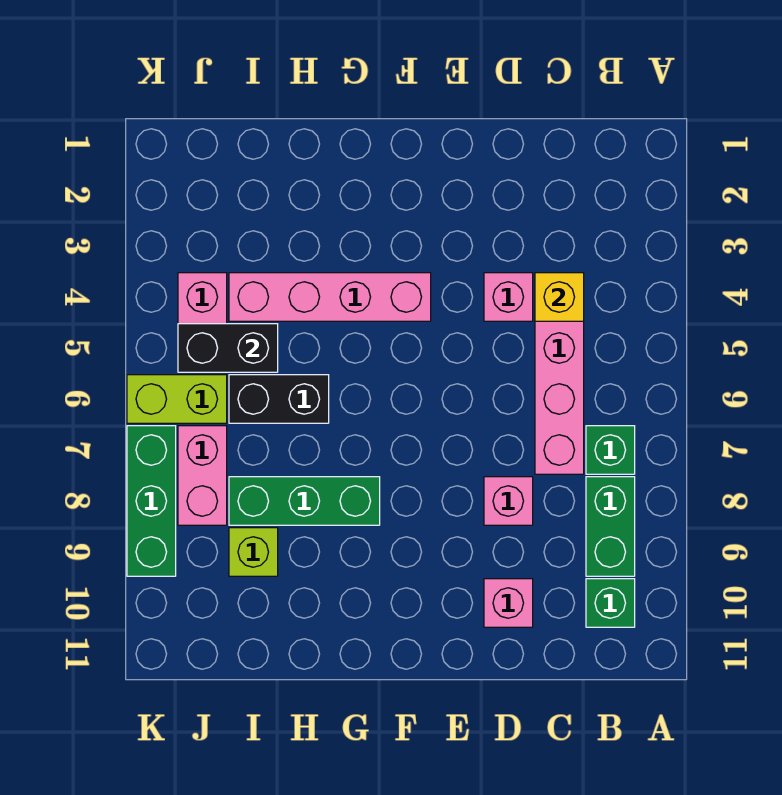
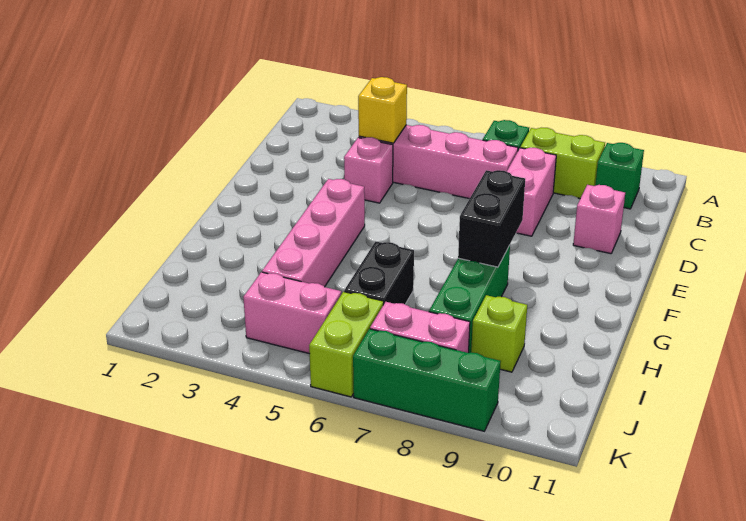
green 1x2 brick [586,477,635,576] -> lime 1x2 brick [520,128,605,198]
pink 1x1 brick [484,477,533,525] -> pink 1x2 brick [507,148,556,236]
black 1x2 brick [178,324,278,372] -> black 1x2 brick moved to [458,170,525,267]

